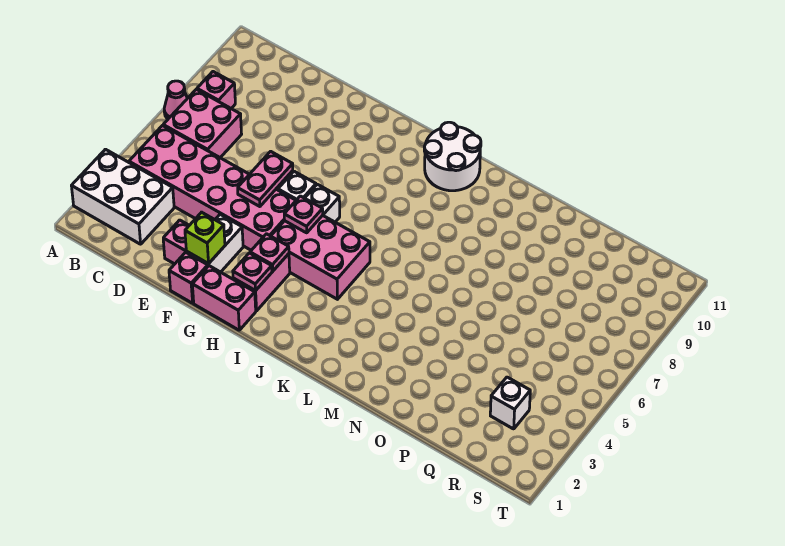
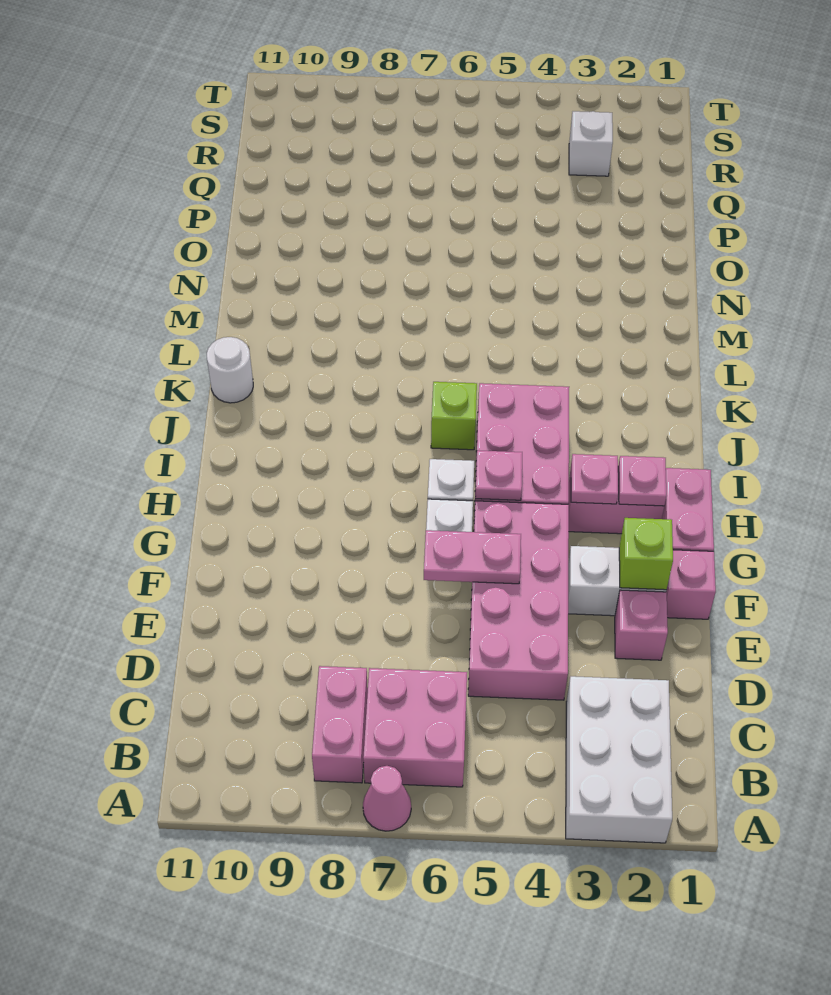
pink 2x6 brick [129,126,296,250] -> pink 2x4 brick [468,501,569,700]
pink 1x1 brick [197,72,235,108] -> pink 1x2 brick [312,666,368,783]
none -> lime 1x1 brick [431,382,477,450]
white 2x2 round brick [424,122,481,191] -> white 1x1 round brick [207,337,253,403]

